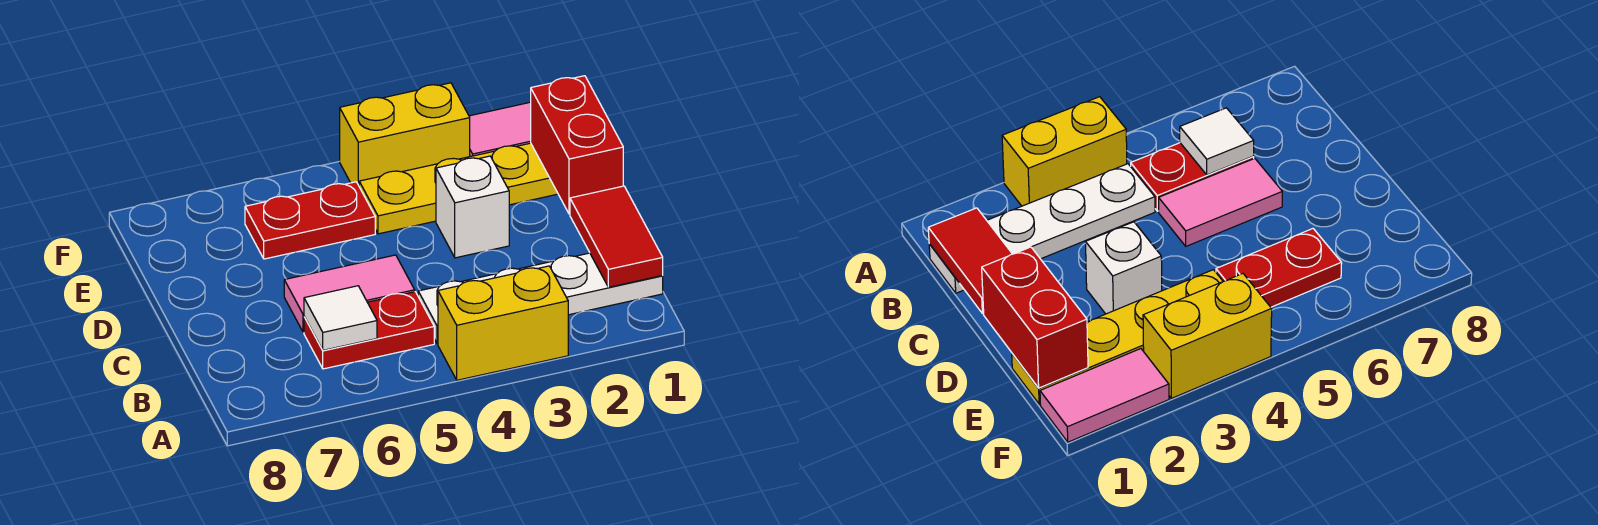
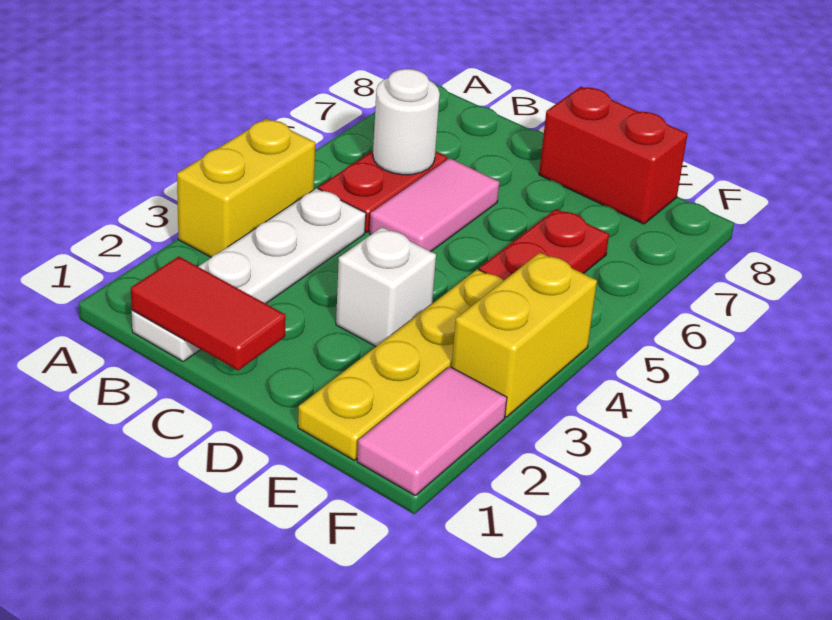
white 1x1 tile [304,286,377,350] -> white 1x1 round brick [373,69,440,175]
red 1x2 brick [531,76,623,214] -> red 1x2 brick moved to [539,87,688,224]

